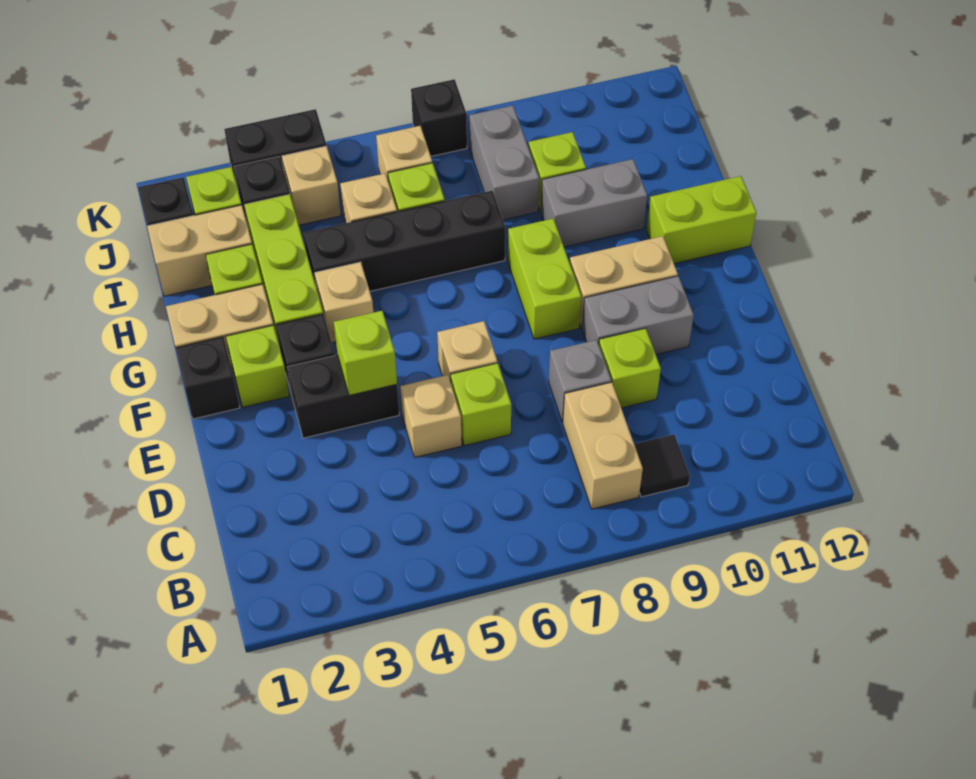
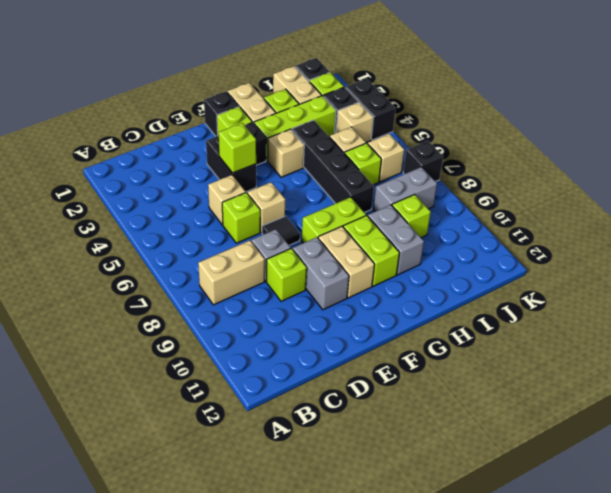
black 1x1 tile [634,434,690,497] -> black 1x1 tile moved to [262,216,300,245]
lime 1x2 brick [647,176,756,264] -> lime 1x2 brick moved to [343,215,399,286]

